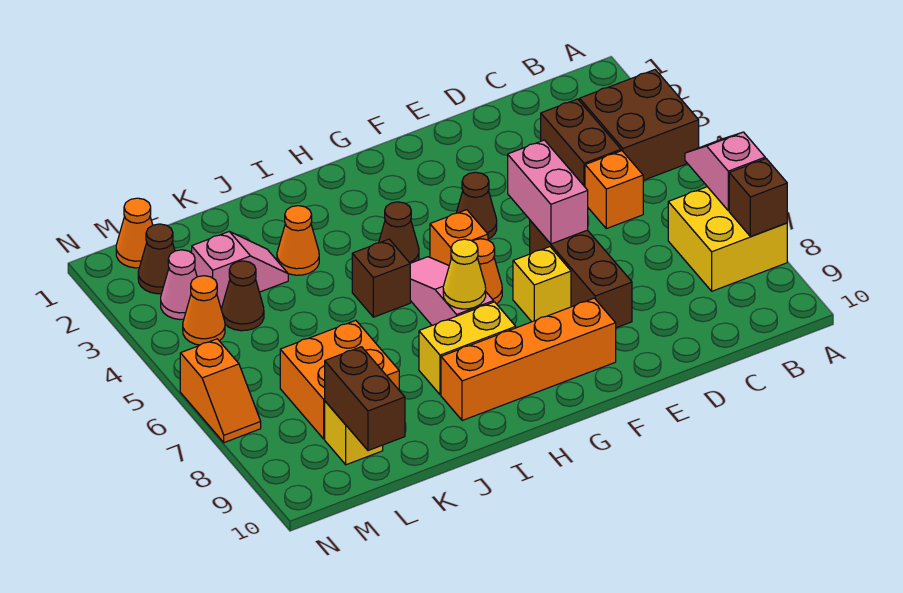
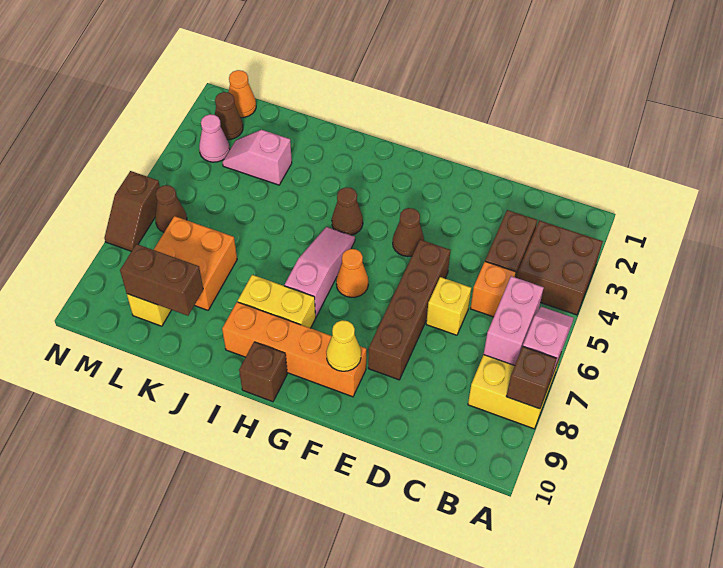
pink 1x2 brick [508,140,588,244] -> pink 1x2 brick moved to [484,276,544,366]
brown 1x3 brick [530,221,632,328] -> brown 1x4 brick [368,240,450,380]
yellow 1x1 brick [513,247,571,322] -> yellow 1x1 brick moved to [426,277,471,335]
orange 1x1 brick [430,210,488,265] -> none
yellow 1x1 cone [443,239,486,309] -> yellow 1x1 cone moved to [326,320,361,371]
brown 1x1 brick [352,239,410,317] -> brown 1x1 brick moved to [239,342,287,402]
orange 1x1 cone [277,206,319,275] -> none
pink 1x2 slope [192,232,288,307] -> pink 1x2 slope turned to [222,130,292,185]
brown 1x1 cone [222,261,264,331] -> brown 1x1 cone moved to [155,185,187,232]
brown 1x2 brick [325,347,405,451] -> brown 1x2 brick turned to [120,244,203,316]
orange 1x1 cone [183,276,225,345] -> none
orange 1x2 slope [180,339,261,443] -> brown 1x2 slope [104,171,160,251]

